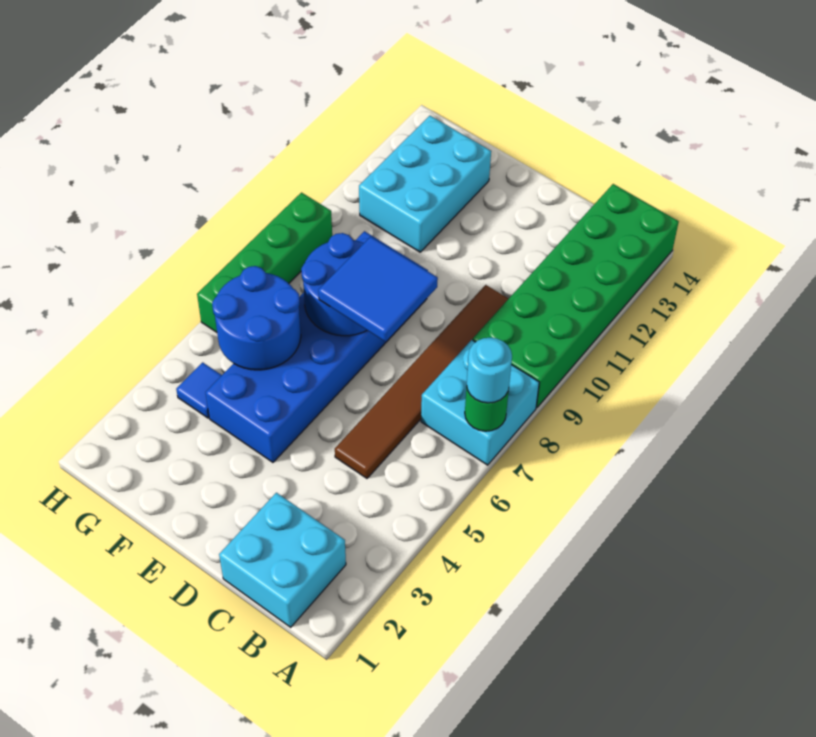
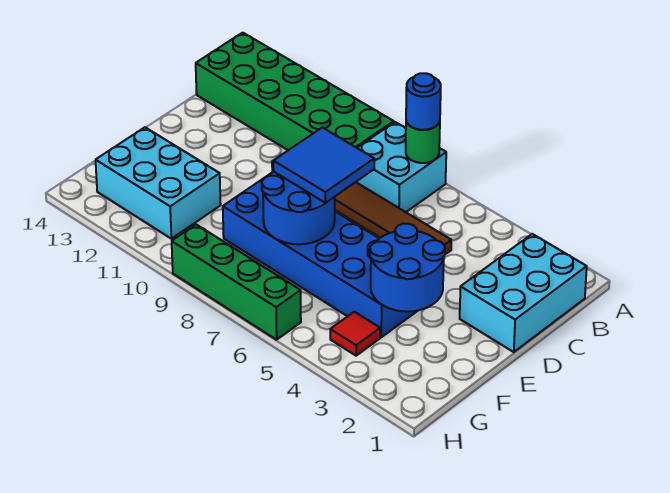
cyan 1x1 round brick [467,338,512,403] -> blue 1x1 round brick [406,73,441,130]
cyan 2x2 brick [219,493,346,627] -> cyan 2x3 brick [460,234,587,352]
blue 2x2 round brick [212,266,301,370] -> blue 2x2 round brick moved to [370,224,445,312]
blue 1x1 tile [176,362,222,418] -> red 1x1 tile [330,312,380,356]

